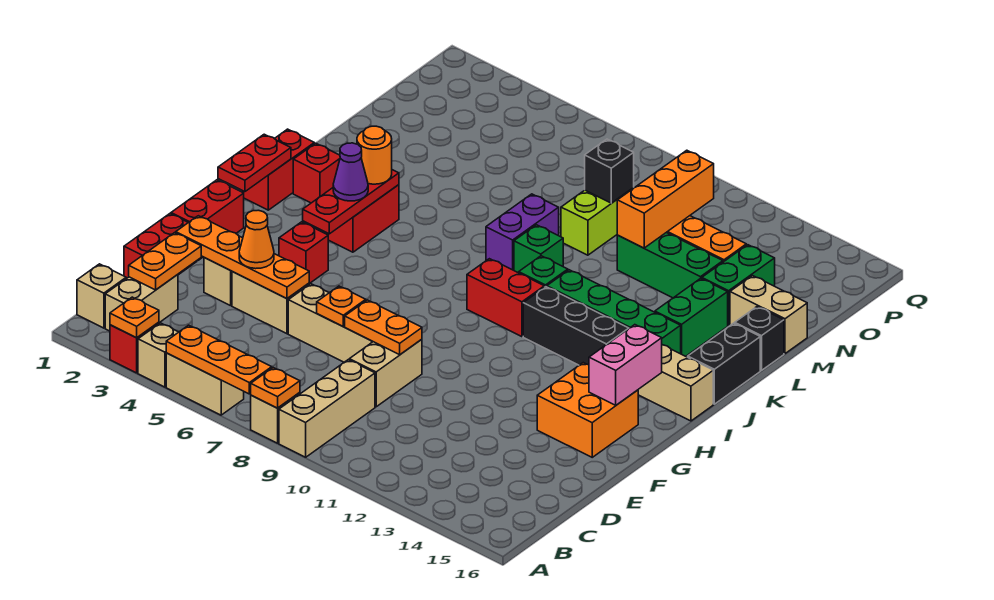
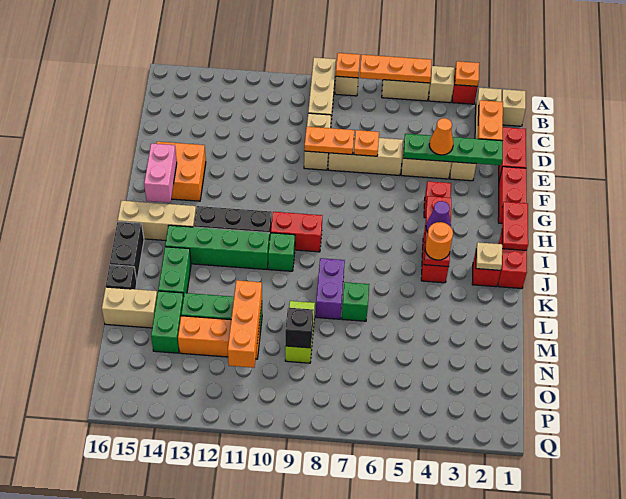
orange 1x4 plate [176,216,309,299] -> green 1x4 plate [403,134,503,165]
none -> tan 1x1 plate [476,242,502,271]
green 1x1 brick [514,225,563,273] -> green 1x1 brick moved to [342,282,369,321]

